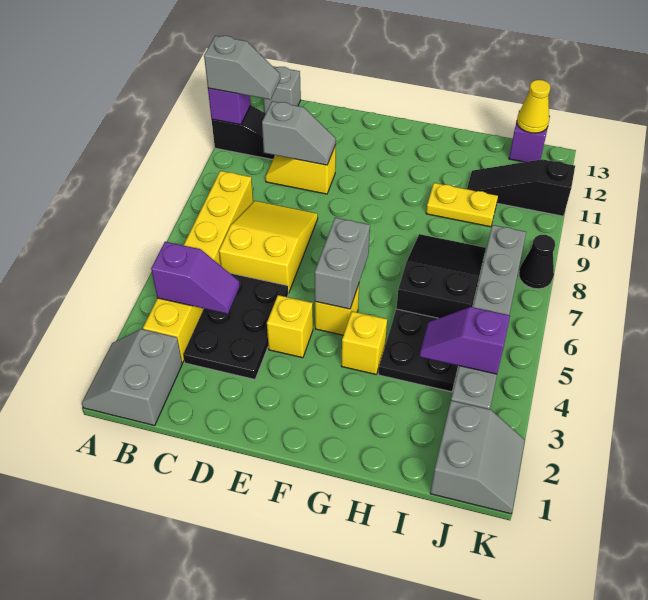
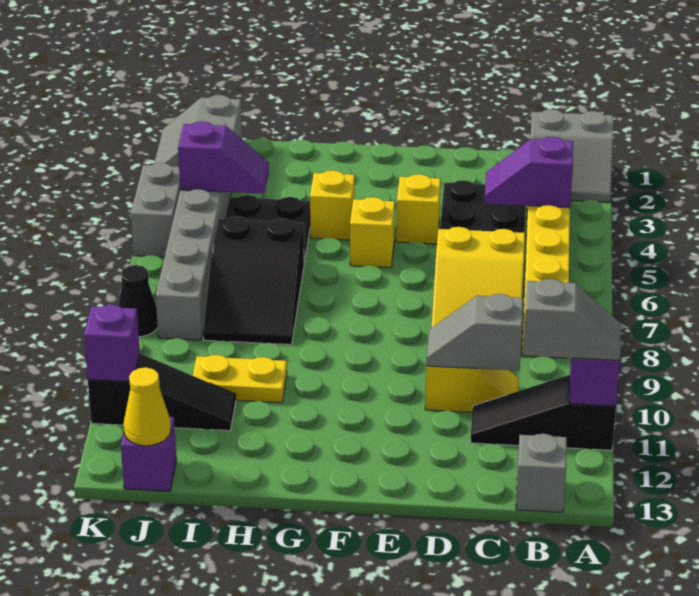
grey 2x2 slope [82,329,182,426] -> grey 2x2 slope turned to [530,109,613,202]
grey 1x2 slope [204,36,280,100] -> grey 1x2 slope turned to [523,279,621,360]
grey 1x2 brick [315,218,370,309] -> grey 1x2 brick moved to [131,163,180,257]
none -> purple 1x1 brick [84,305,140,382]

